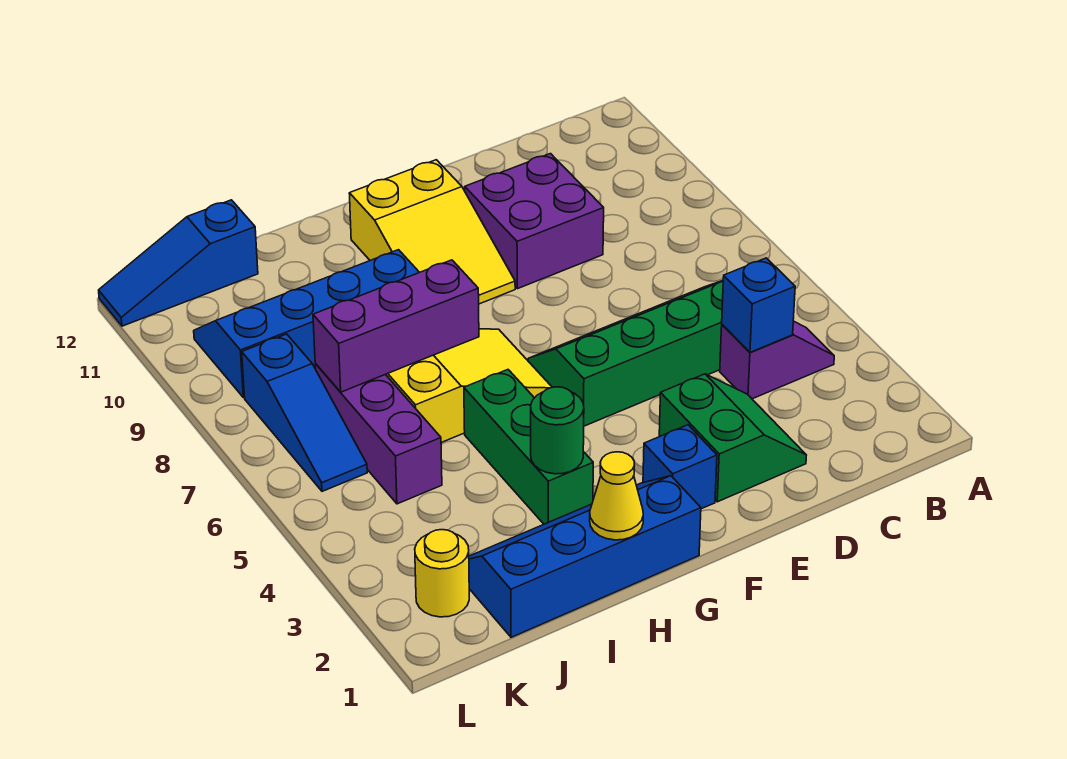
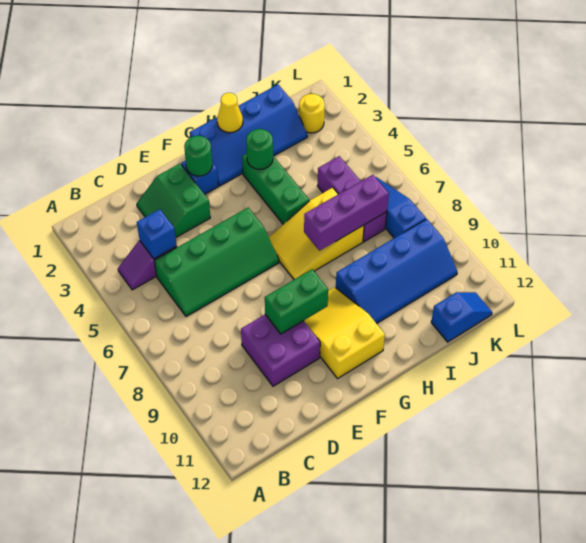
none -> green 1x2 brick [265,269,328,334]
none -> green 1x1 round brick [184,136,212,176]
blue 1x3 slope [99,200,258,326] -> blue 1x2 slope [431,292,492,342]

